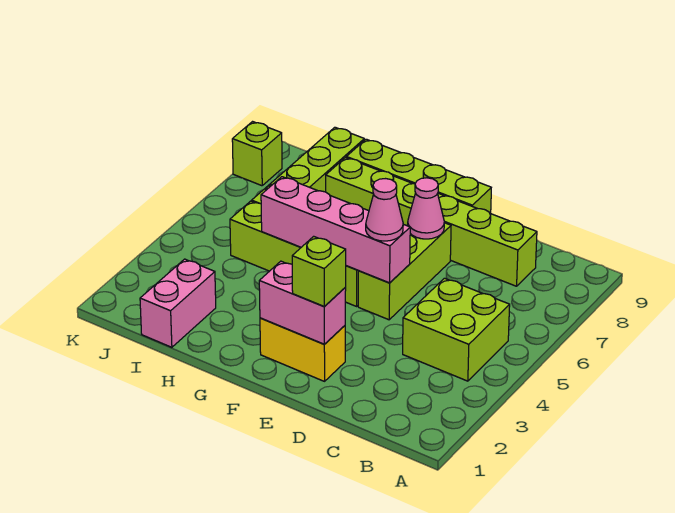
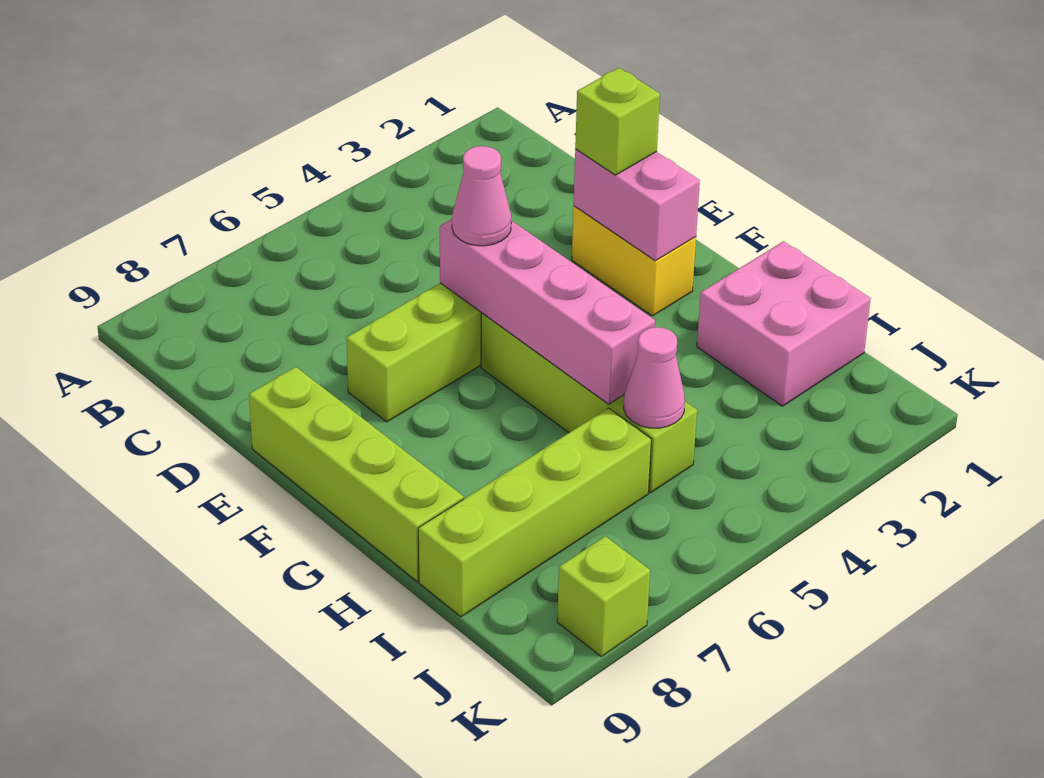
lime 2x2 brick [403,278,510,381] -> none
lime 1x6 brick [326,158,537,286] -> none
pink 1x1 cone [408,178,444,239] -> pink 1x1 cone moved to [624,327,685,428]
pink 1x2 brick [140,259,216,347] -> pink 2x2 brick [697,241,871,406]

